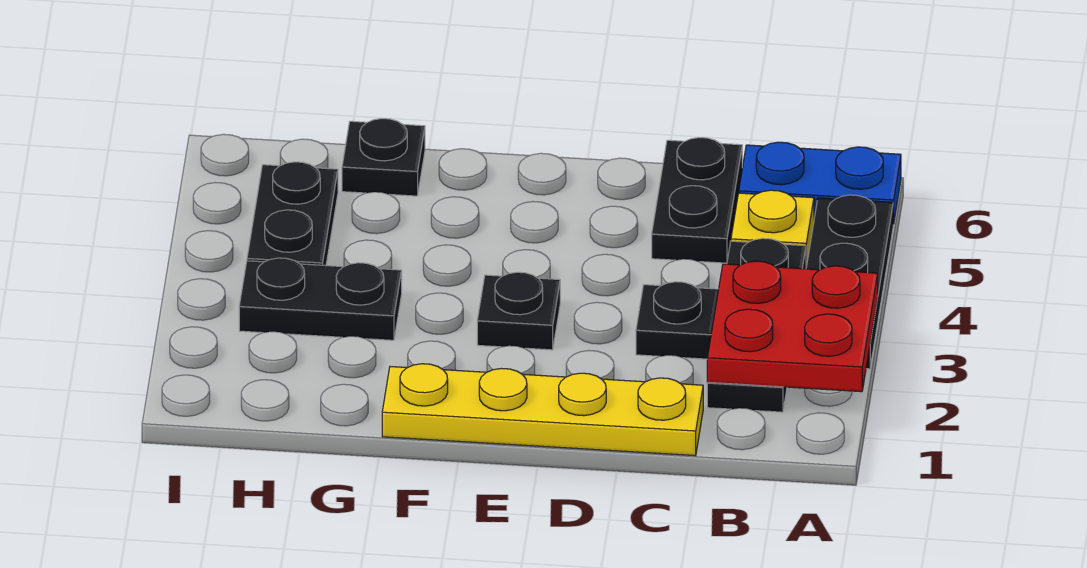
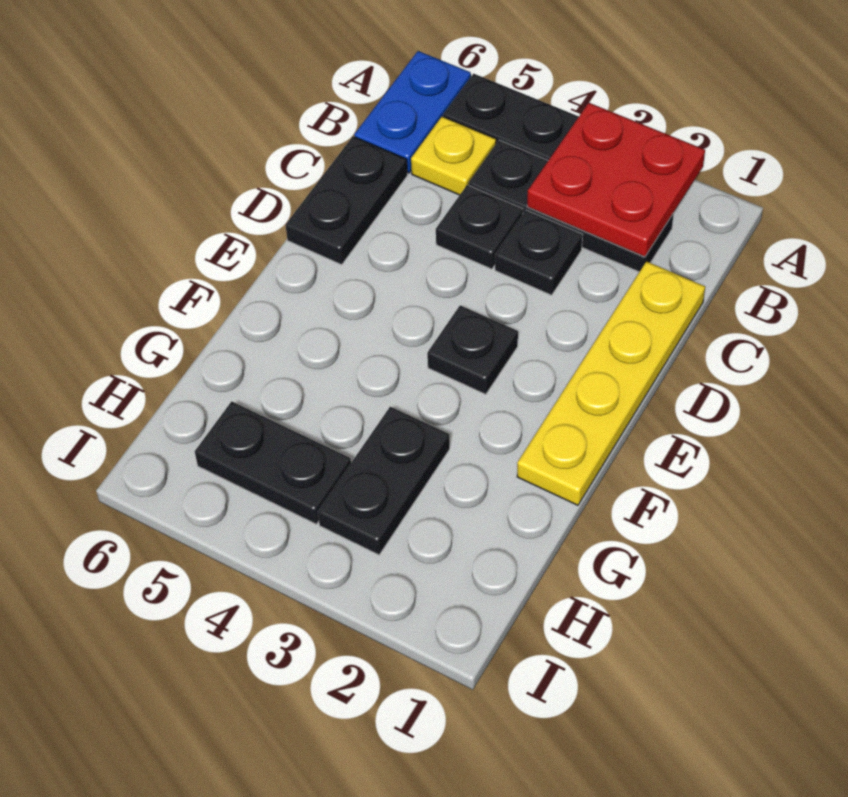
black 1x2 plate [652,138,742,263] -> black 1x2 plate turned to [286,137,407,265]
black 1x1 plate [342,119,425,196] -> black 1x1 plate moved to [436,185,523,269]

